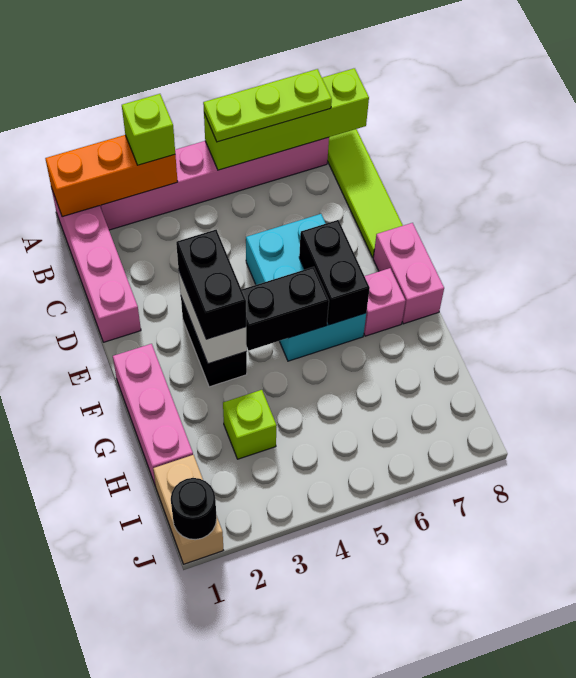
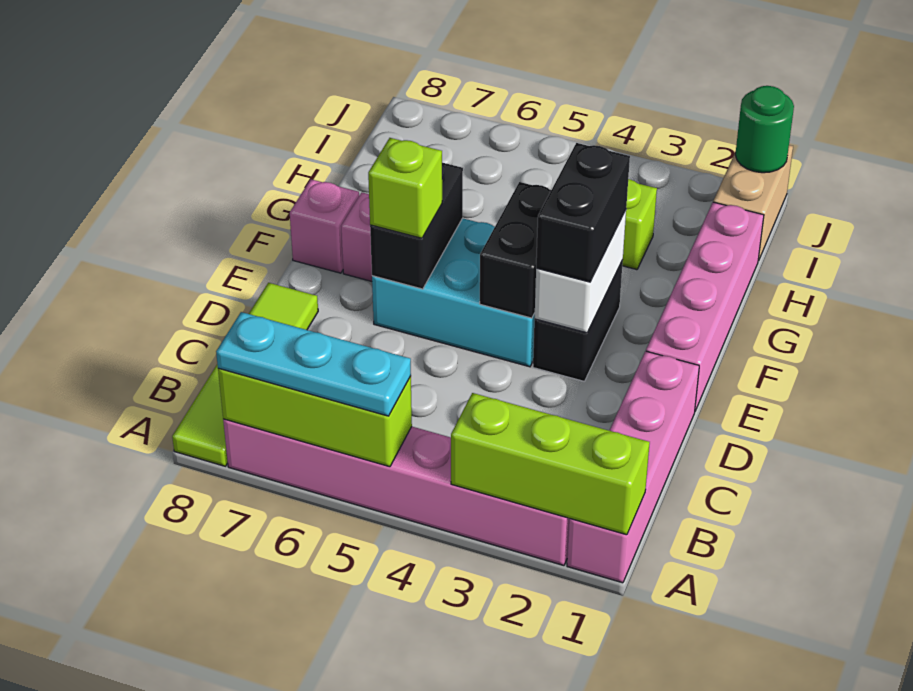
orange 1x3 brick [45,135,178,217] -> lime 1x3 brick [451,393,650,535]
lime 1x1 brick [122,94,175,165] -> lime 1x1 brick moved to [368,138,442,238]
lime 1x4 brick [204,68,369,170] -> lime 1x3 brick [218,368,412,467]
lime 1x3 plate [203,69,332,142] -> cyan 1x3 plate [216,312,411,416]
cyan 2x3 brick [246,214,366,361] -> cyan 2x3 brick turned to [372,218,535,367]
pink 1x2 brick [373,223,444,324] -> pink 1x1 brick [290,179,359,273]
pink 1x3 brick [113,344,193,486] -> pink 1x4 brick [646,202,764,411]
black 1x2 brick [242,267,329,350] -> black 1x2 brick turned to [480,182,551,318]
black 1x1 round brick [171,478,217,540] -> green 1x1 round brick [735,86,794,173]

